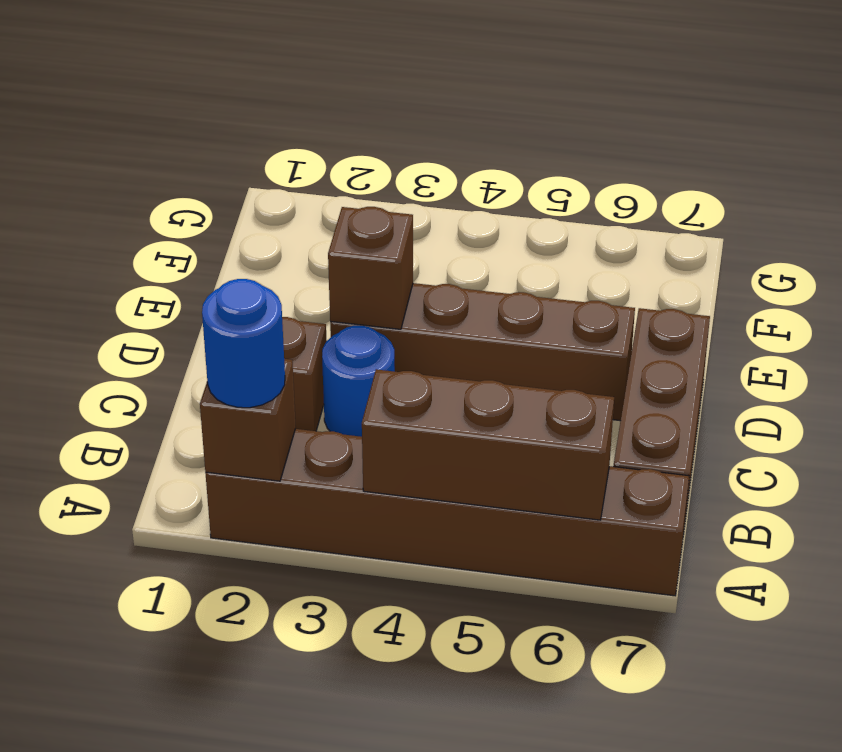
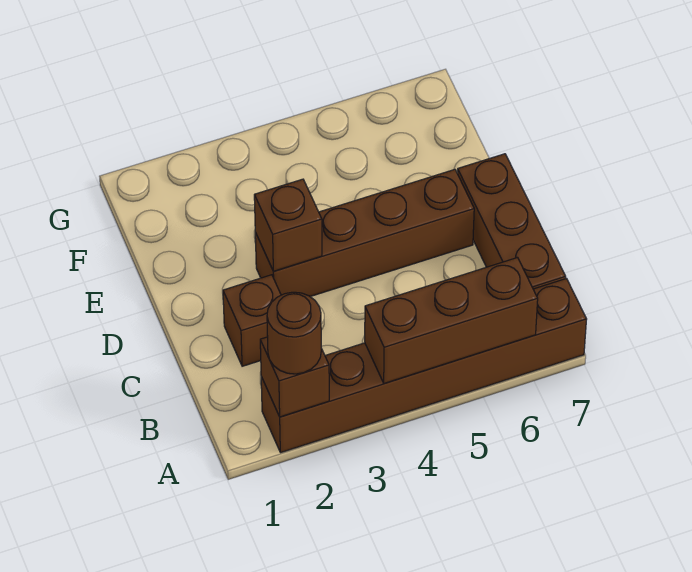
blue 1x1 round brick [202,279,285,408] -> brown 1x1 round brick [267,292,321,374]
blue 1x1 round brick [322,326,395,437] -> none

